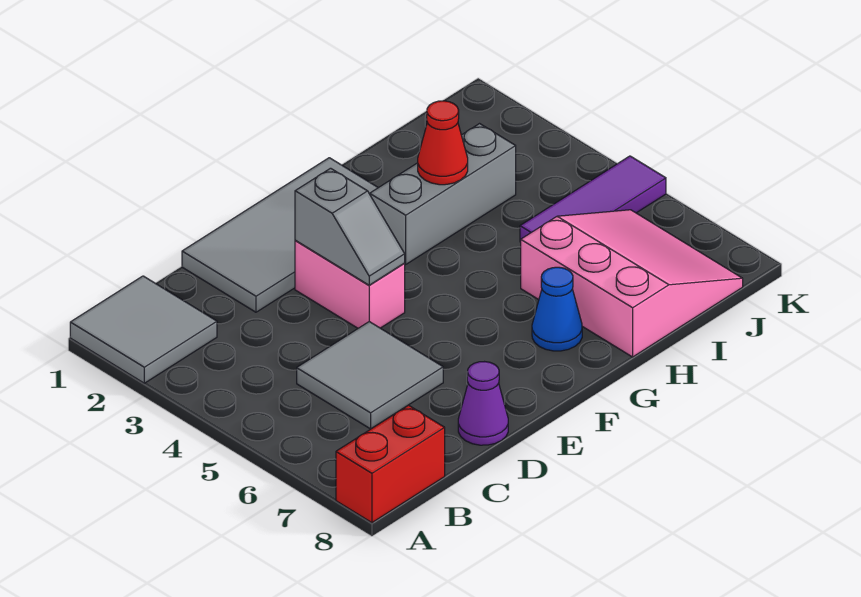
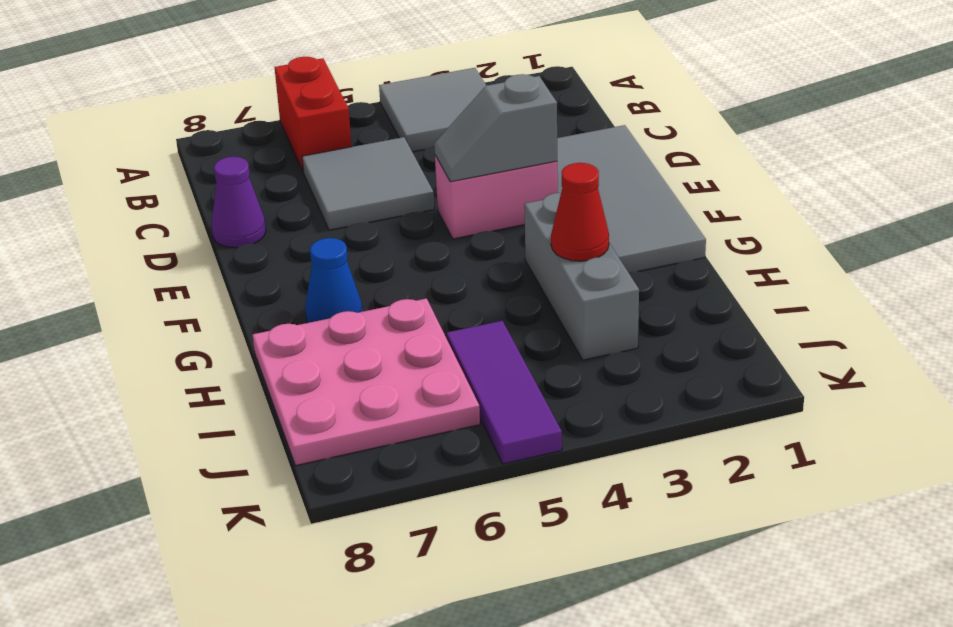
grey 2x2 tile [70,276,217,383] -> grey 2x2 tile moved to [379,68,486,152]
red 1x2 brick [336,405,445,523] -> red 1x2 brick moved to [275,57,352,173]
pink 3x3 slope [521,210,743,357] -> pink 3x3 plate [253,299,480,465]

